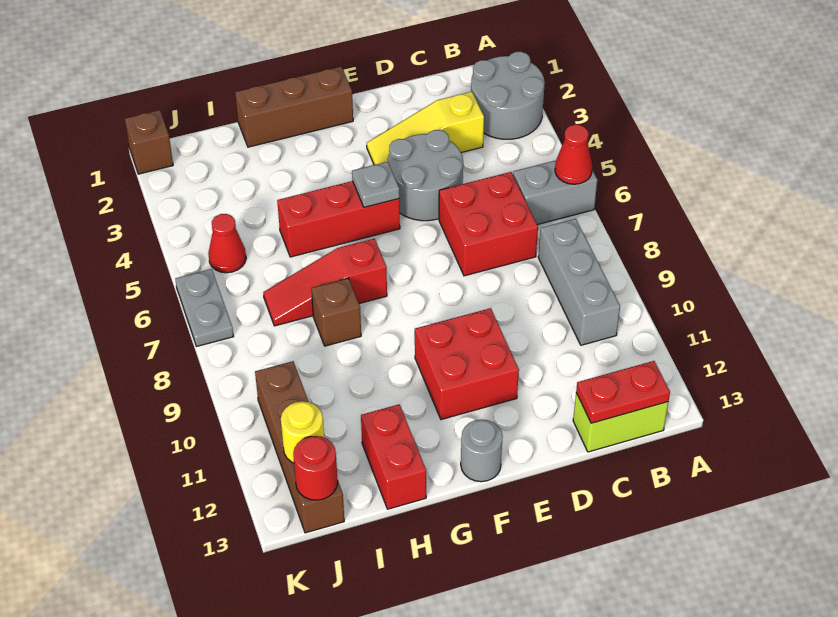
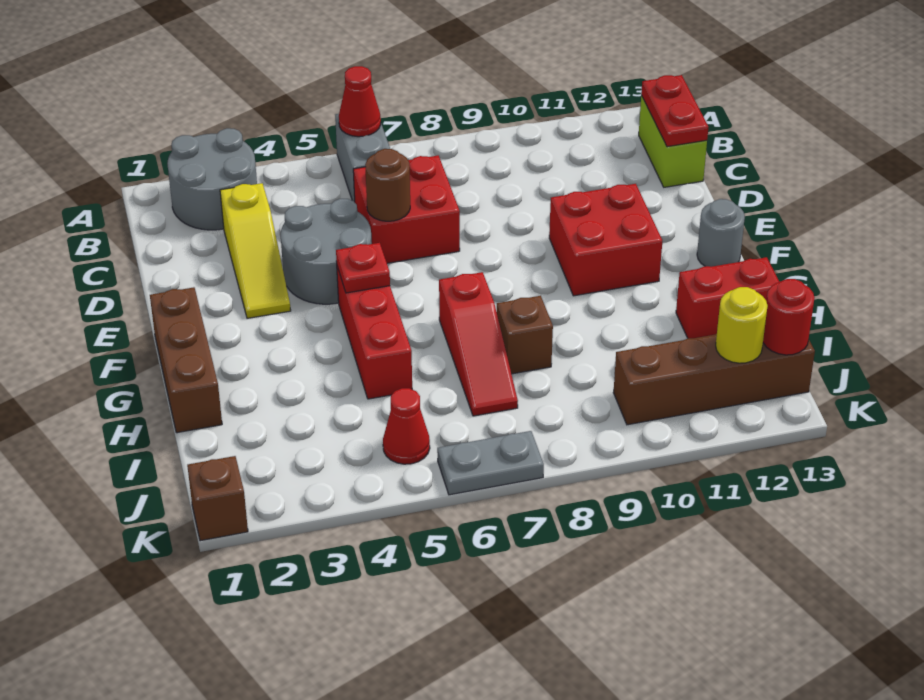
grey 1x3 brick [538,219,620,345] -> none
none -> brown 1x1 round brick [365,149,410,221]
grey 1x1 plate [352,162,400,207] -> red 1x1 plate [336,243,390,293]

